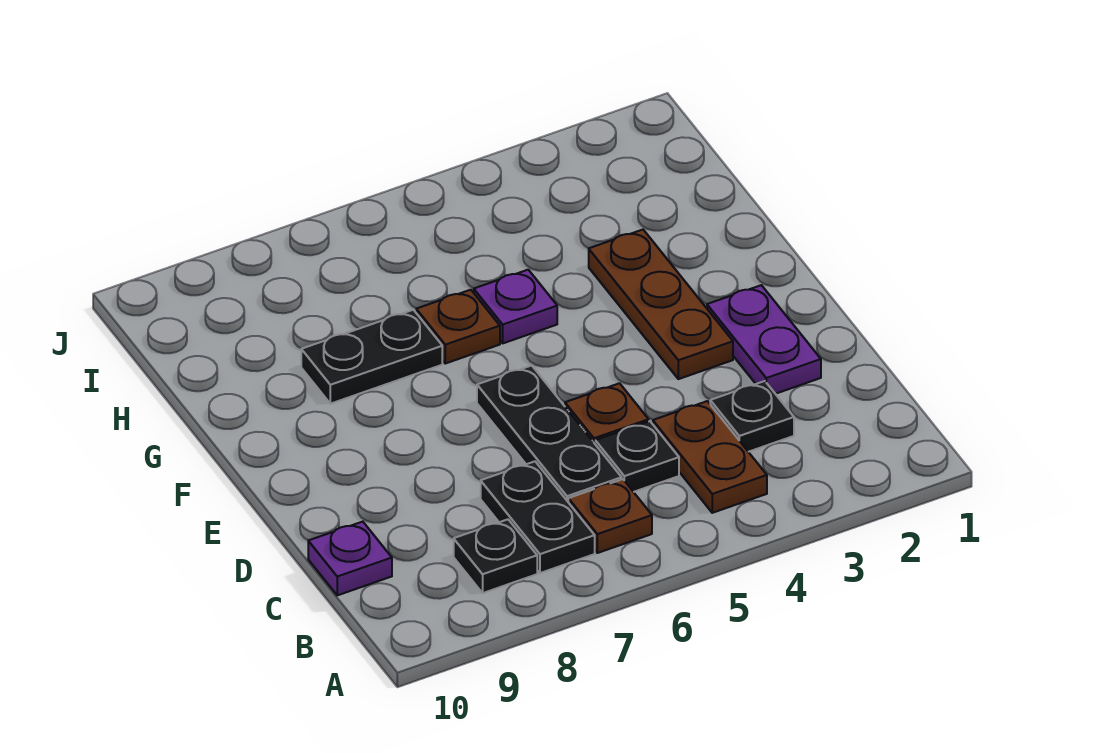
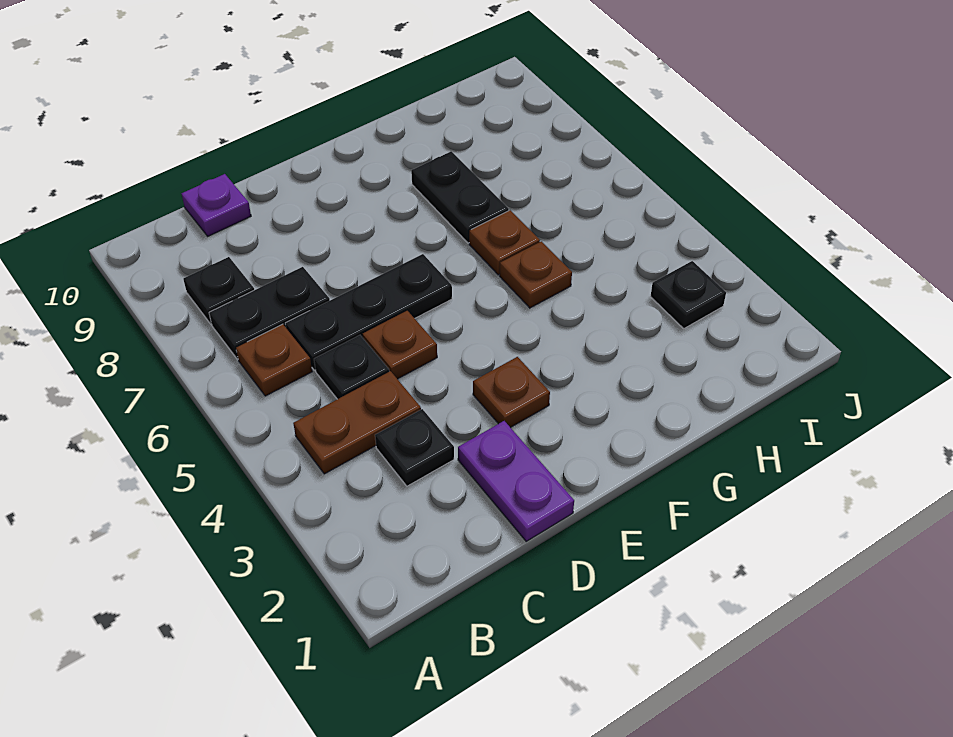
purple 1x2 plate [707,285,821,394] -> purple 1x2 plate turned to [458,421,574,541]
brown 1x3 plate [589,230,733,379] -> brown 1x1 plate [473,357,550,428]
purple 1x1 plate [474,270,557,343] -> brown 1x1 plate [500,241,572,308]
none -> black 1x1 plate [650,261,726,328]

